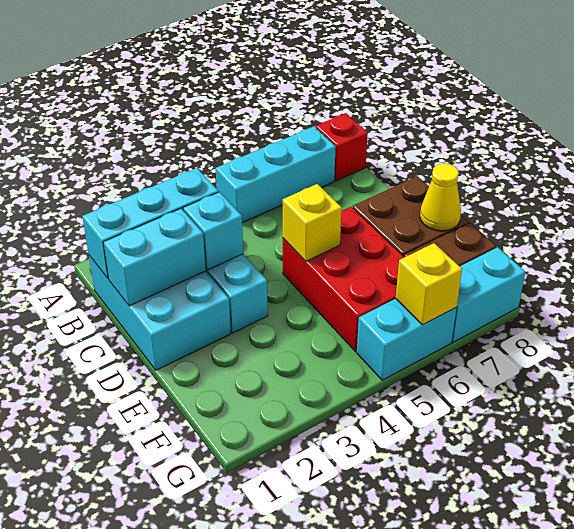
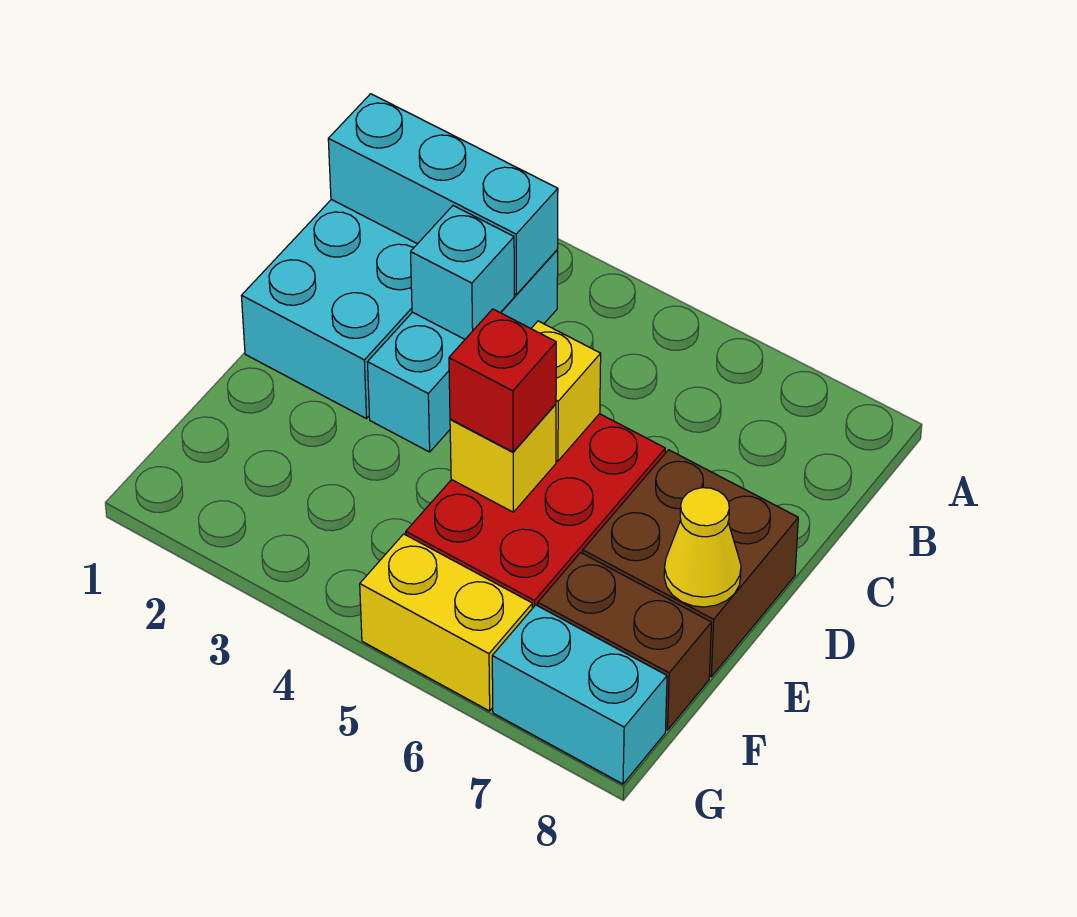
cyan 1x3 brick [216,127,336,223] -> none
red 1x1 brick [316,113,368,181] -> red 1x1 brick moved to [449,309,556,452]
cyan 1x2 brick [103,209,206,306] -> none
cyan 1x2 brick [357,299,456,380] -> yellow 1x2 brick [360,534,532,711]
yellow 1x1 brick [396,243,462,325] -> yellow 1x1 brick moved to [450,404,556,512]

